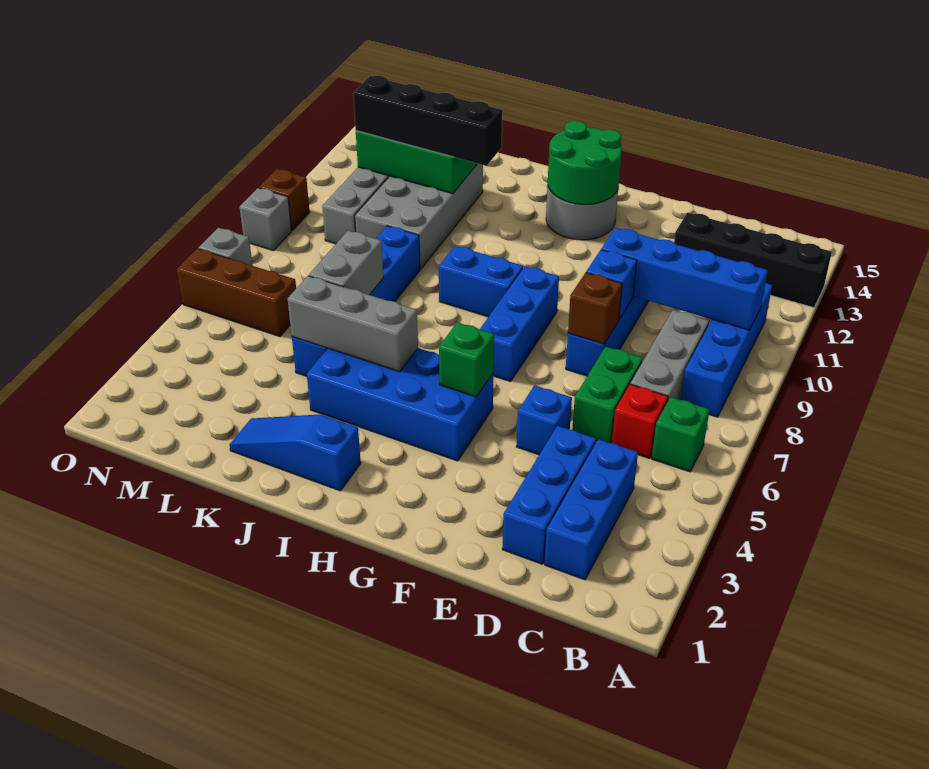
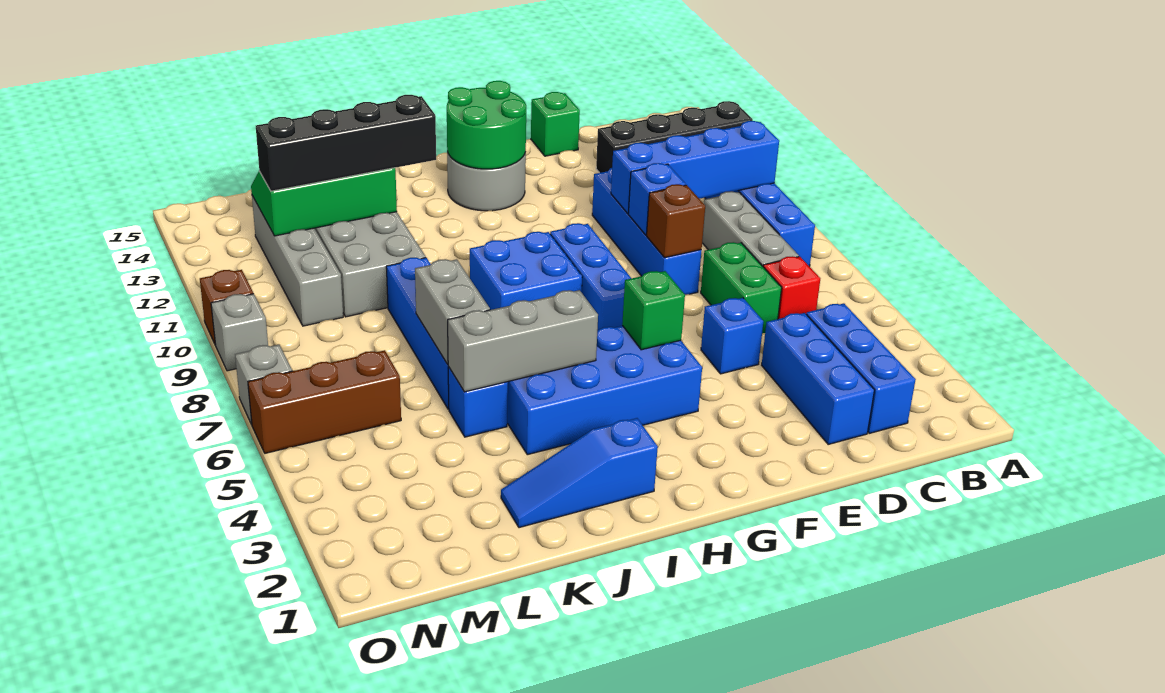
green 1x1 brick [652,397,710,472] -> green 1x1 brick moved to [531,92,580,156]
blue 1x2 brick [439,246,523,317] -> blue 2x2 brick [470,232,582,310]

